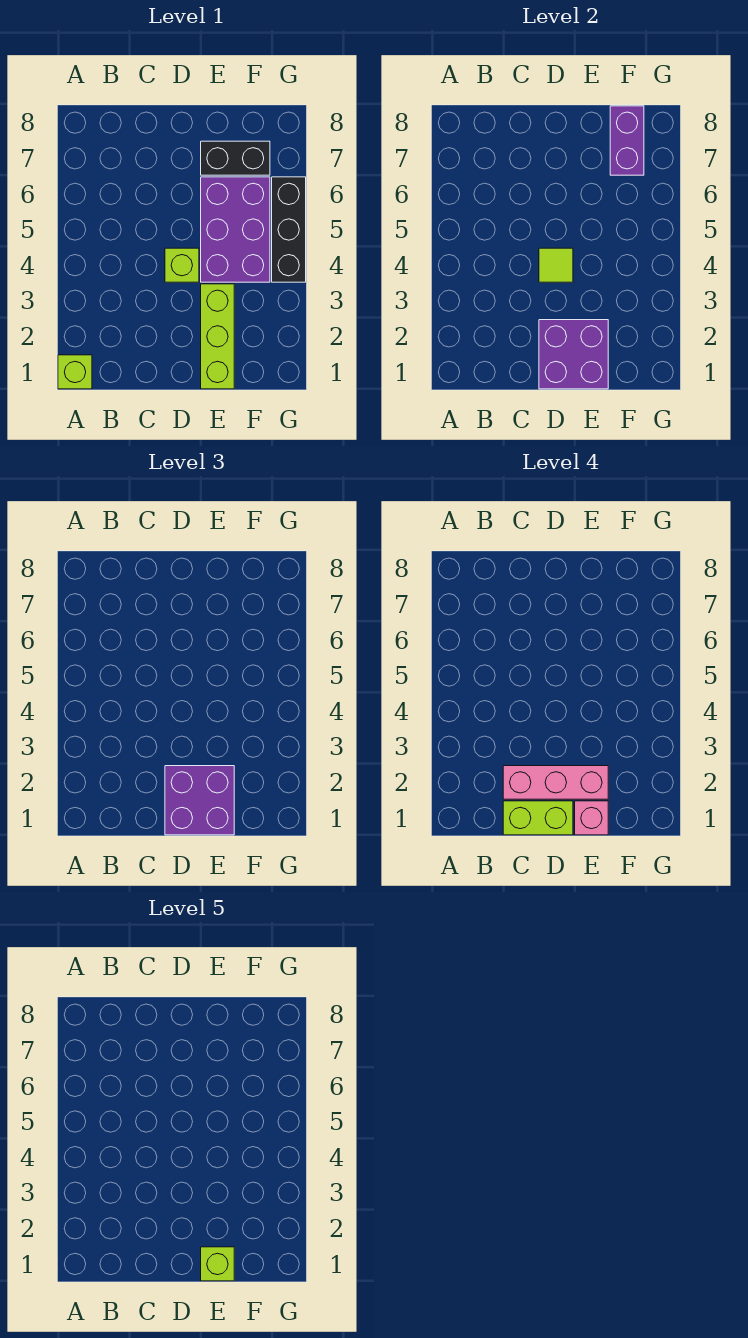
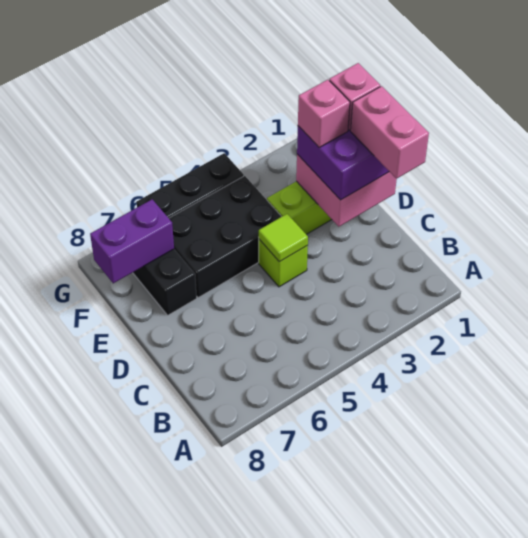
lime 1x1 brick [58,355,92,389] -> none
lime 1x2 brick [503,801,573,835] -> pink 1x2 brick [351,86,429,179]
pink 1x3 brick [503,766,608,799] -> pink 1x1 brick [298,80,350,147]
purple 2x2 brick [539,320,608,389] -> pink 2x2 brick [296,154,397,227]
lime 1x1 brick [201,1247,234,1281] -> none
purple 2x3 brick [201,177,270,282] -> black 2x3 brick [169,176,282,298]

